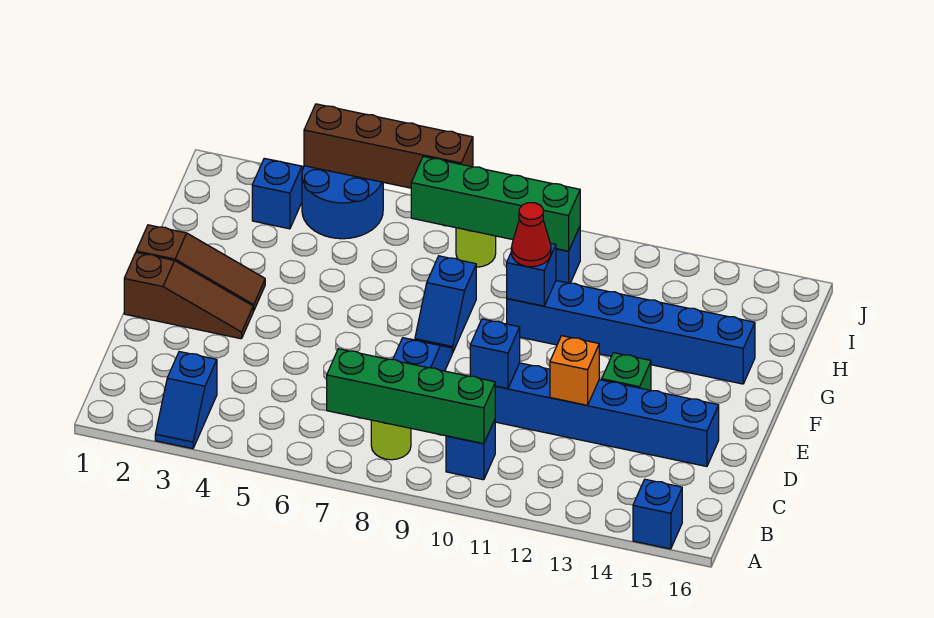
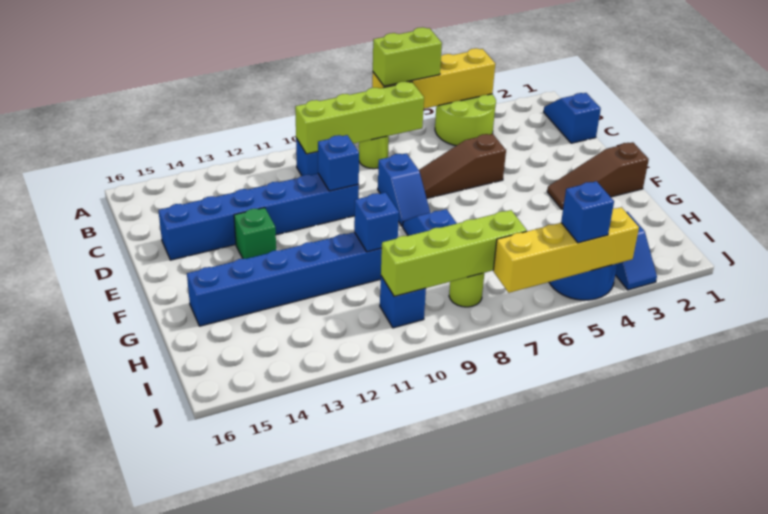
blue 1x2 slope [155,352,217,449] -> blue 1x2 slope moved to [544,93,601,143]
none -> lime 2x2 round brick [435,94,496,146]
none -> yellow 1x4 brick [372,48,495,109]
none -> lime 1x2 brick [373,27,442,86]
blue 1x1 brick [633,479,682,549] -> blue 1x1 brick moved to [561,181,614,243]
green 1x4 brick [327,349,495,444] -> lime 1x4 brick [295,82,424,154]
orange 1x1 brick [550,336,599,405] -> none
brown 1x3 slope [124,252,253,339] -> brown 1x3 slope moved to [419,134,506,198]
red 1x1 cone [511,203,551,267] -> none
green 1x4 brick [411,157,580,251] -> lime 1x4 brick [381,210,527,296]
brown 1x4 brick [304,104,473,188] -> yellow 1x4 brick [493,207,639,293]

